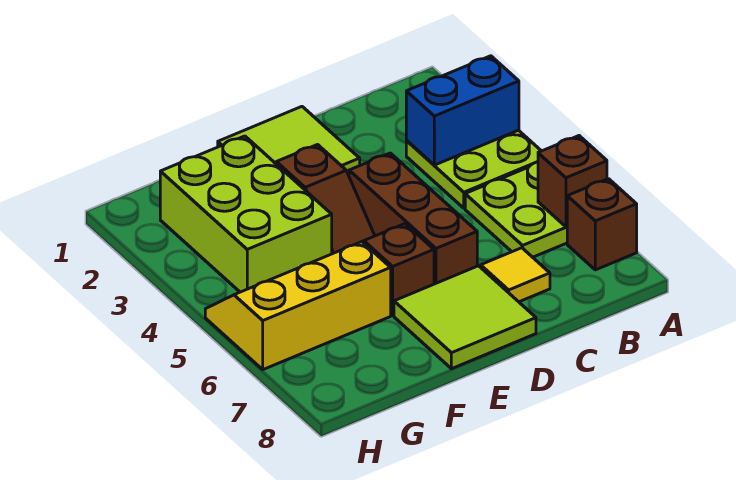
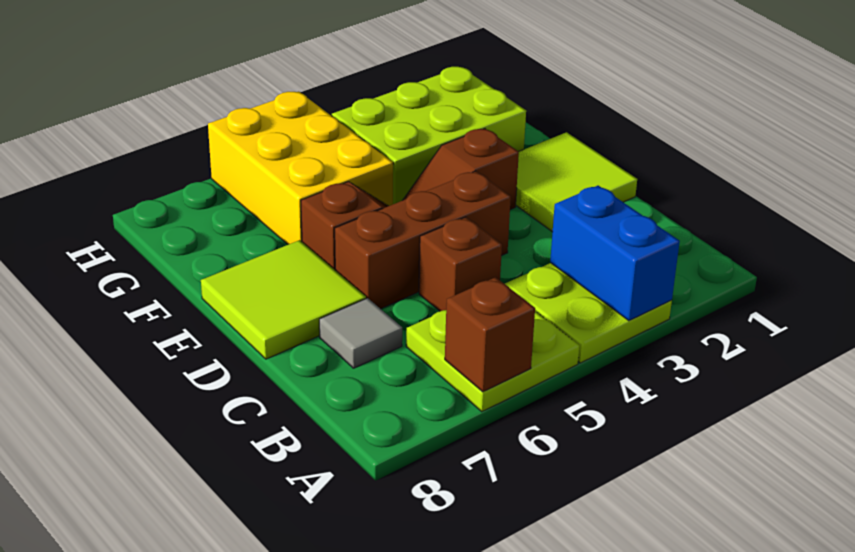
brown 1x1 brick [567,179,637,270] -> brown 1x1 brick moved to [419,217,502,311]
yellow 1x1 tile [481,248,550,302] -> grey 1x1 tile [319,298,402,368]
yellow 2x3 slope [205,242,391,370] -> yellow 2x3 brick [208,92,393,245]

